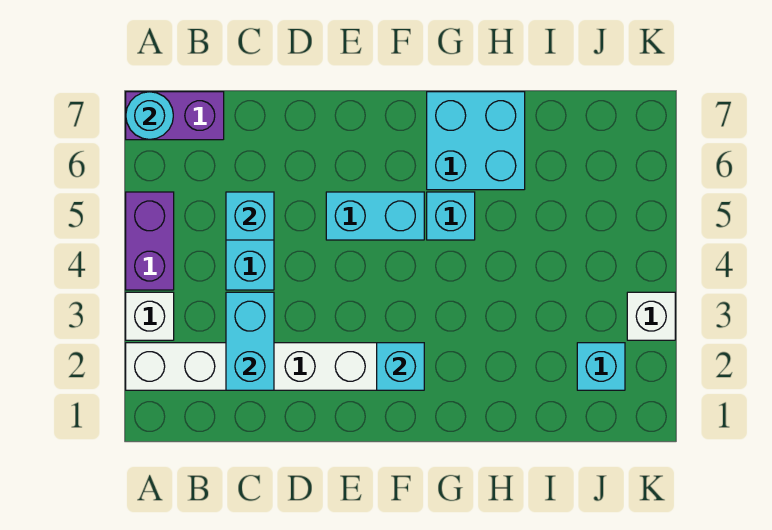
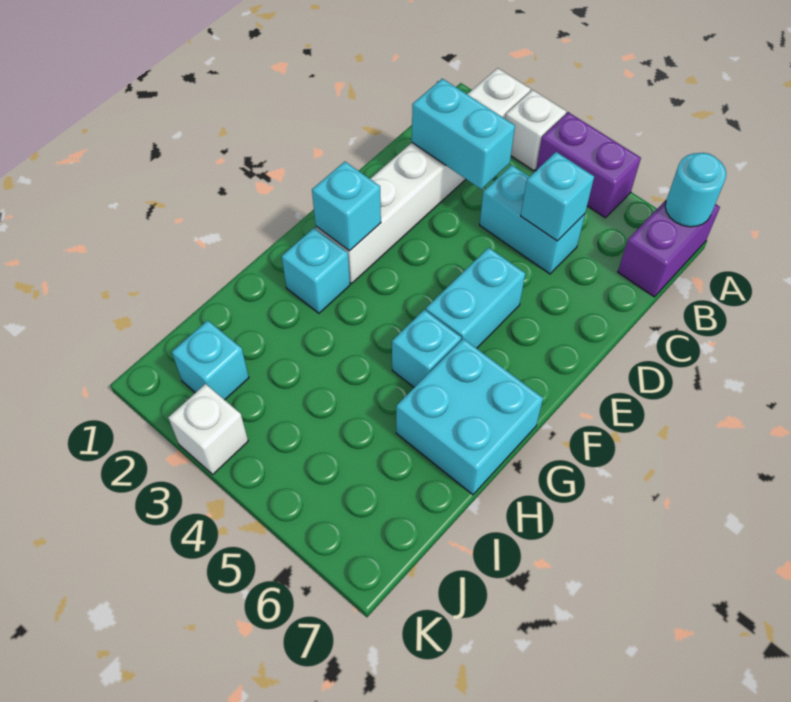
none -> cyan 1x1 brick [282,228,350,313]

